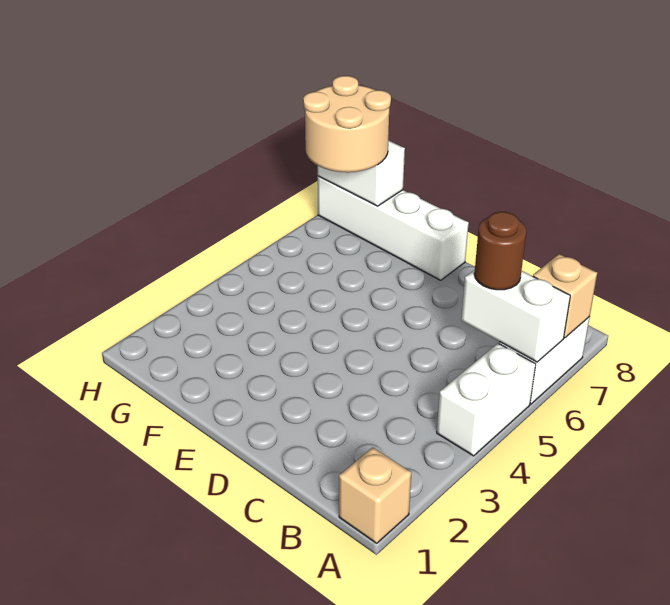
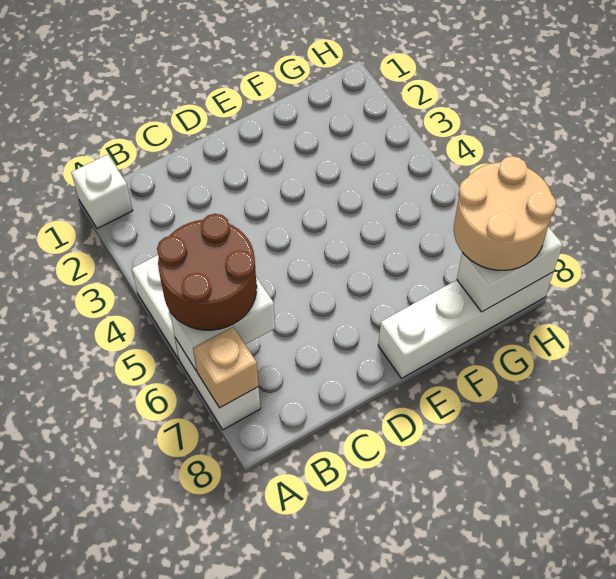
tan 1x1 brick [339,447,411,543] -> white 1x1 brick [71,154,133,229]
brown 1x1 round brick [474,212,526,290] -> brown 2x2 round brick [157,214,257,330]

